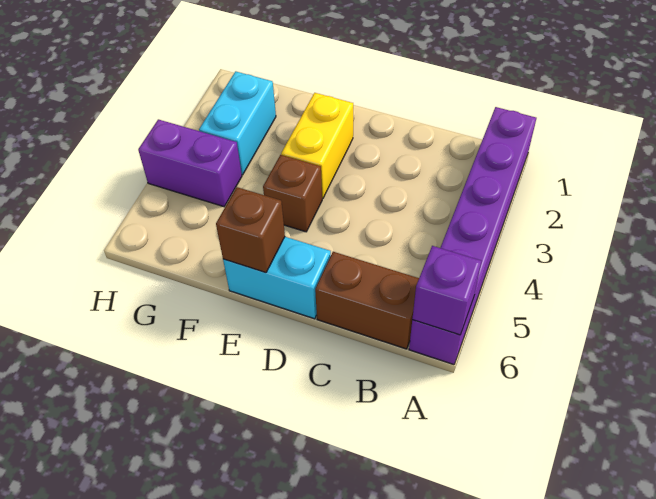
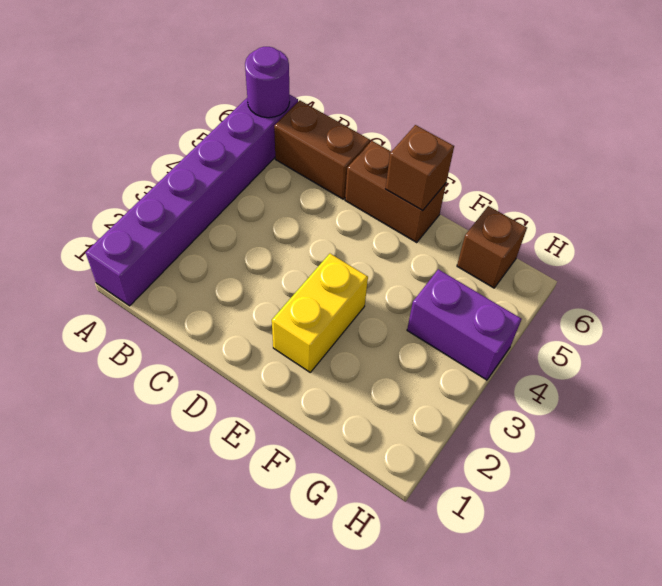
purple 1x1 brick [412,246,481,335] -> purple 1x1 round brick [245,47,290,118]
cyan 1x2 brick [223,237,331,319] -> brown 1x2 brick [345,141,446,242]
brown 1x1 brick [263,155,322,232] -> brown 1x1 brick moved to [457,206,527,288]
cyan 1x2 brick [199,71,276,175] -> none

